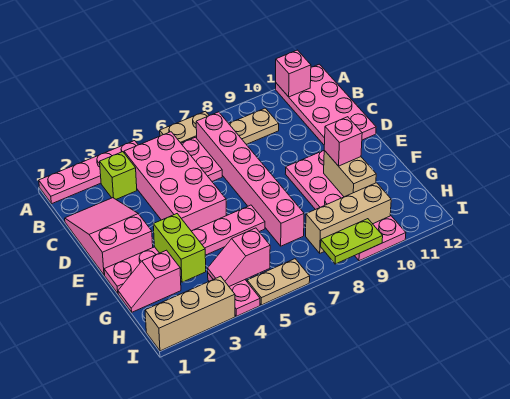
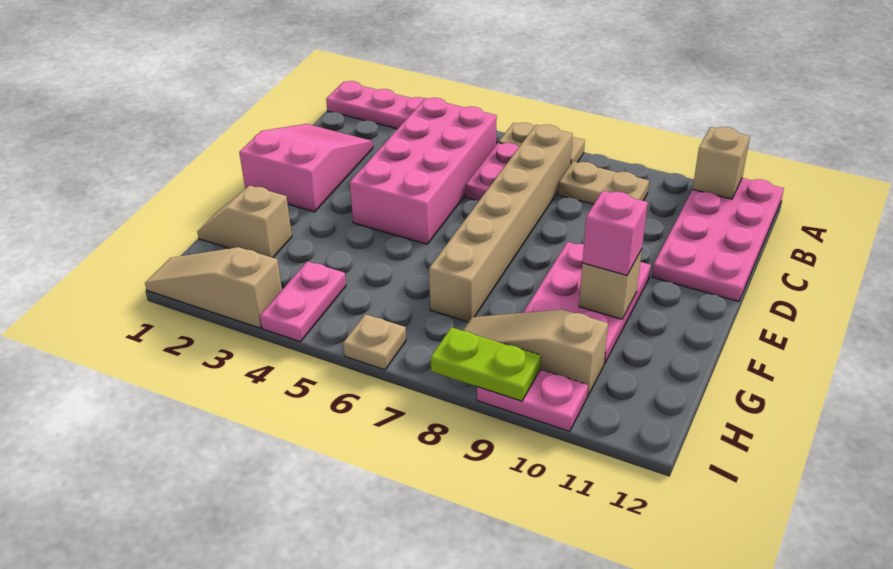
pink 1x1 brick [276,50,311,97] -> tan 1x1 brick [693,127,750,199]
lime 1x1 brick [100,152,137,199] -> none
pink 1x6 brick [196,112,304,246] -> tan 1x6 brick [429,125,573,322]
pink 1x6 plate [104,205,265,293] -> none
lime 1x2 brick [153,214,206,282] -> none
tan 1x2 brick [324,150,376,197] -> tan 1x1 brick [579,249,642,319]
pink 1x2 slope [118,250,181,312] -> tan 1x2 slope [197,186,292,258]
pink 1x2 slope [208,228,270,286] -> none
tan 1x3 brick [306,183,391,253] -> tan 1x3 slope [463,309,608,397]
tan 1x3 brick [145,276,235,351] -> tan 1x3 slope [145,247,282,328]
tan 1x2 plate [247,259,310,305] -> tan 1x1 plate [343,314,406,370]

